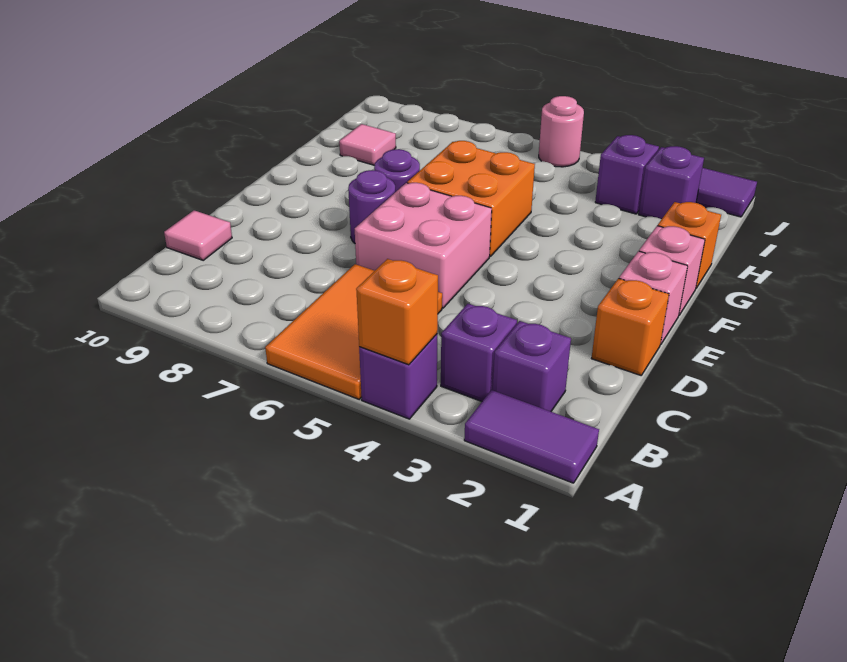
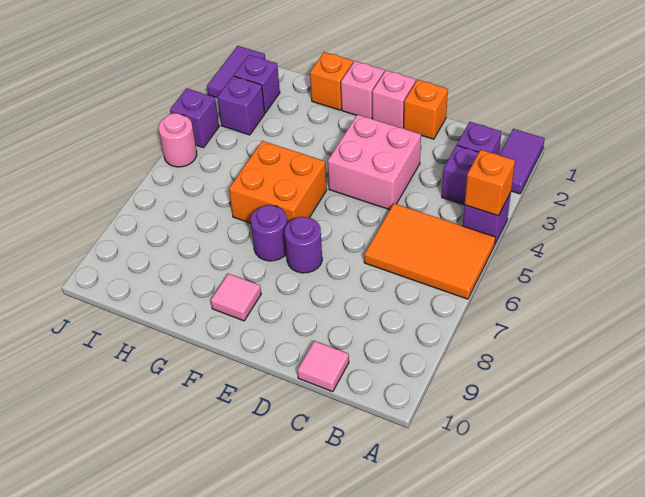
pink 2x2 brick [355,183,492,308] -> pink 2x2 brick moved to [328,115,421,210]
pink 1x1 tile [339,124,396,165] -> pink 1x1 tile moved to [211,274,261,321]
none -> purple 1x1 brick [170,88,219,148]

